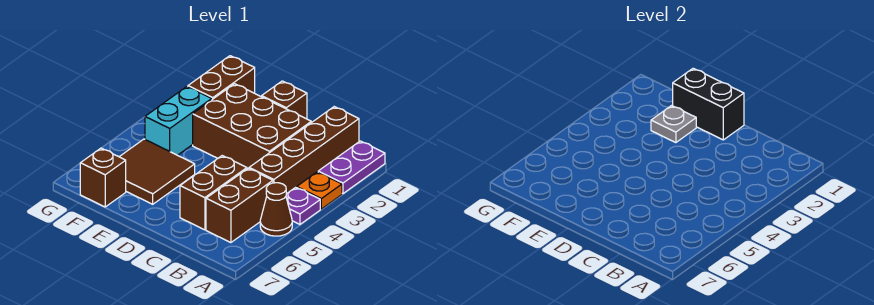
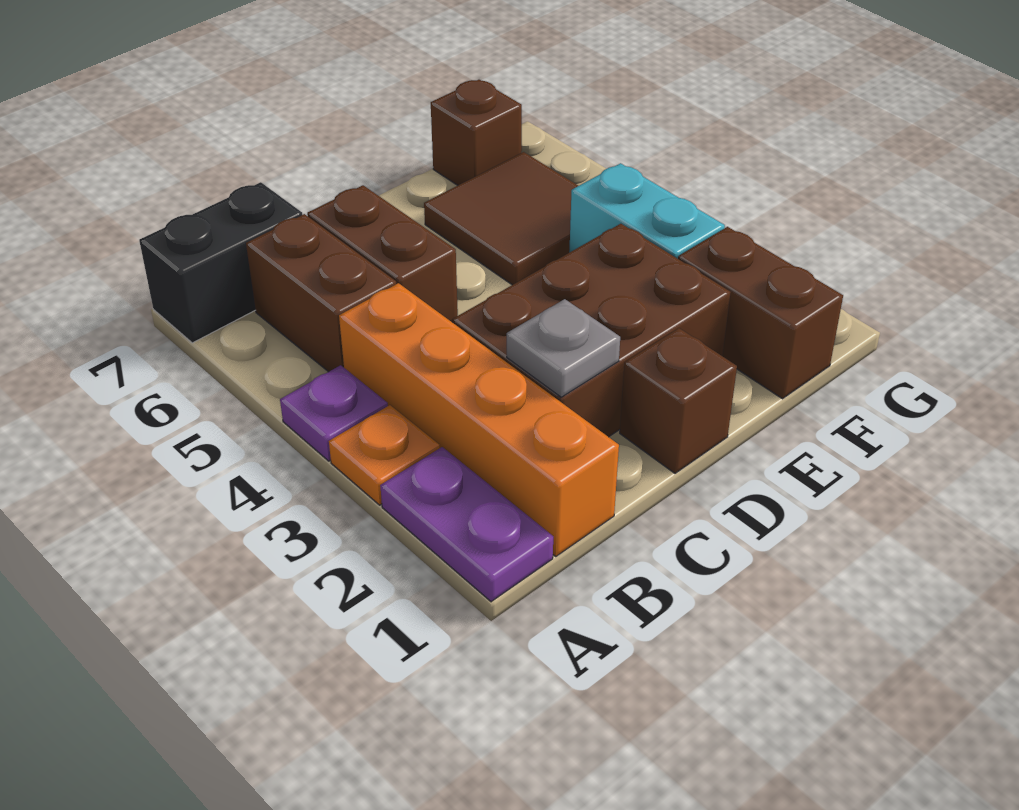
brown 1x1 cone [260,183,292,236] -> none
brown 1x4 brick [249,107,359,194] -> orange 1x4 brick [339,283,619,556]
black 1x2 brick [673,68,744,140] -> black 1x2 brick moved to [139,182,302,343]
grey 1x1 plate [651,106,696,143] -> grey 1x1 plate moved to [507,299,620,397]

